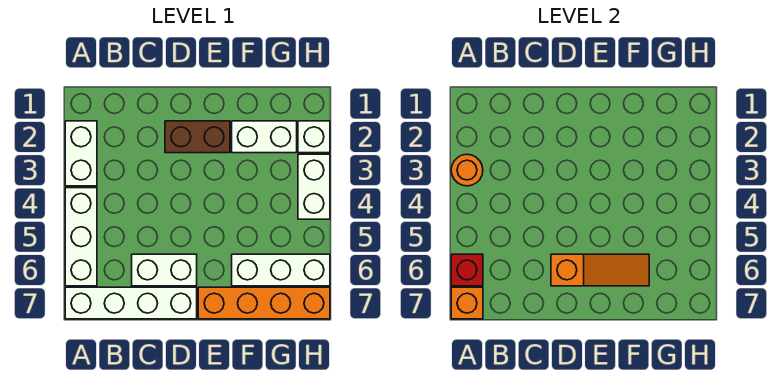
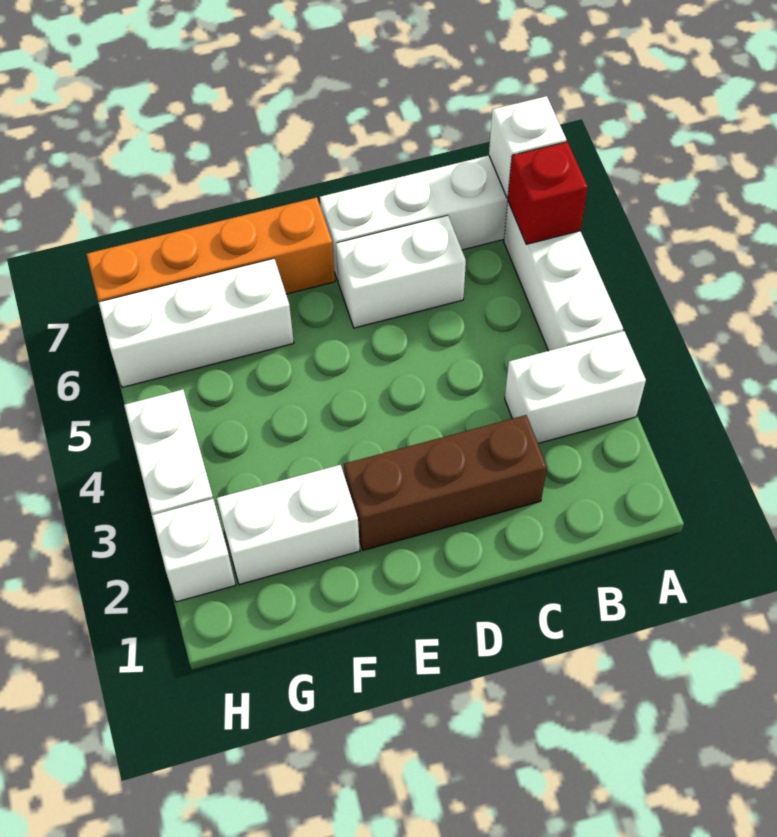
white 1x2 brick [65,121,97,186] -> white 1x2 brick turned to [505,331,646,443]
orange 1x1 round brick [451,154,483,186] -> none
orange 1x1 brick [451,287,483,319] -> white 1x1 brick [489,96,566,198]
brown 1x2 brick [165,121,230,153] -> brown 1x3 brick [344,415,547,550]
orange 1x3 slope [551,254,649,286] -> none

